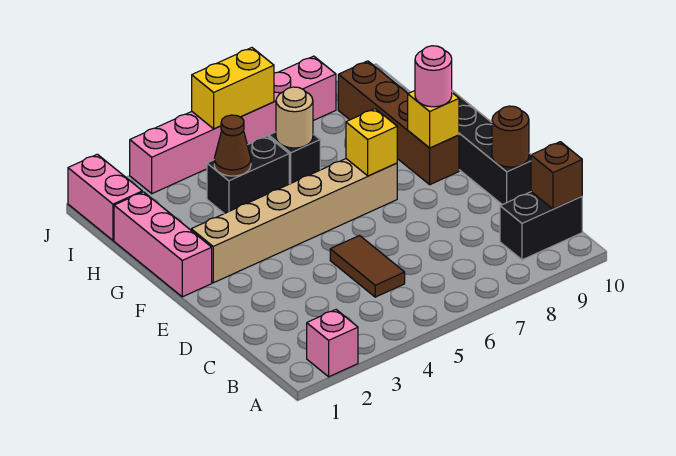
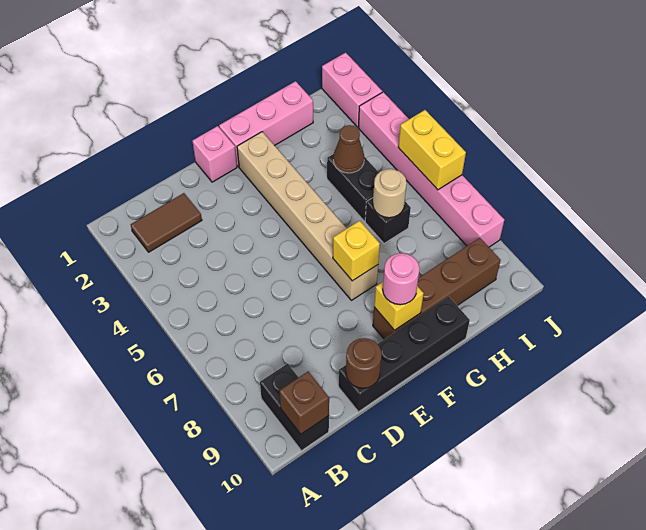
pink 1x1 brick [307,310,358,377] -> pink 1x1 brick moved to [192,126,237,182]
brown 1x2 tile [330,236,405,297] -> brown 1x2 tile moved to [131,193,202,252]
pink 1x2 brick [68,154,142,240] -> pink 1x2 brick turned to [322,53,382,127]

